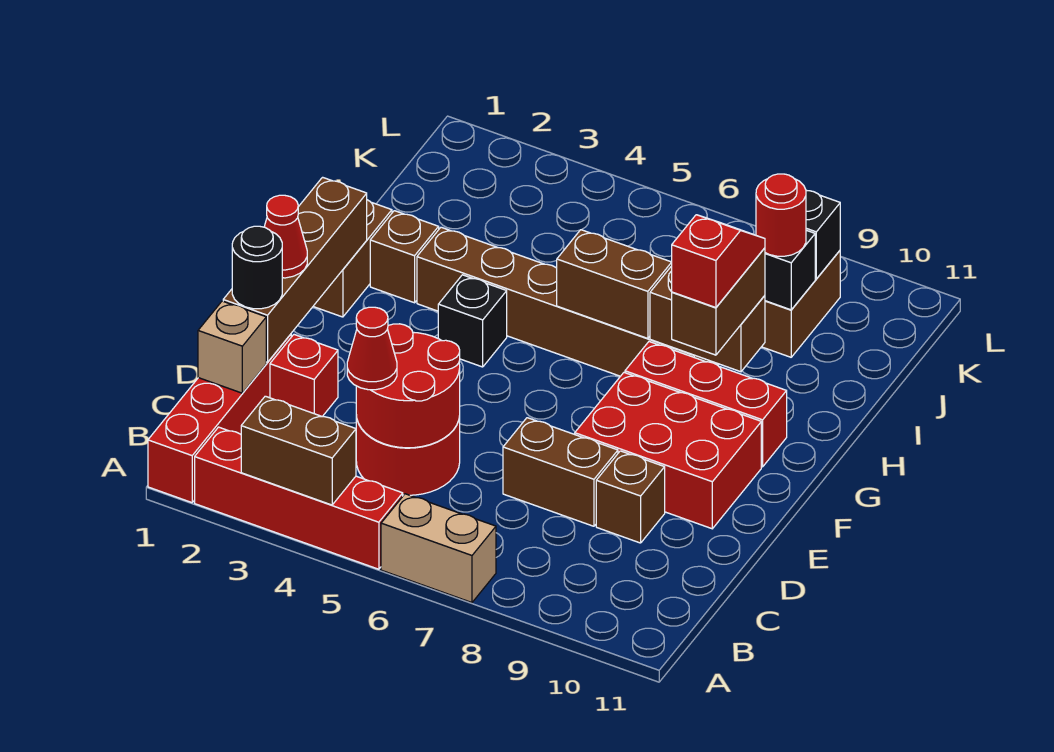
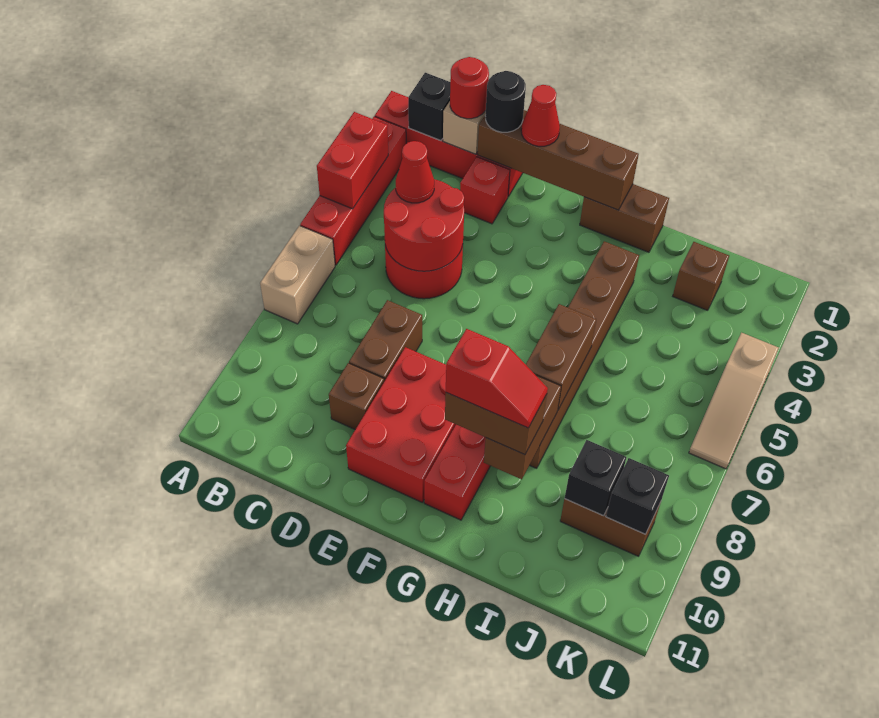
brown 1x2 brick [241,396,356,505] -> red 1x2 brick [317,112,388,209]
black 1x1 brick [438,275,507,367] -> black 1x1 brick moved to [408,73,450,141]
brown 1x1 brick [370,211,439,303] -> brown 1x1 brick moved to [673,242,729,310]
red 1x1 round brick [756,174,806,256] -> red 1x1 round brick moved to [450,57,489,119]
none -> tan 1x3 slope [689,333,779,469]

